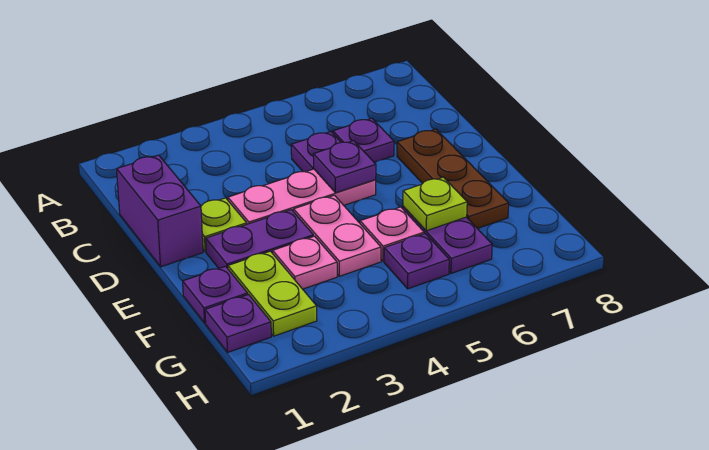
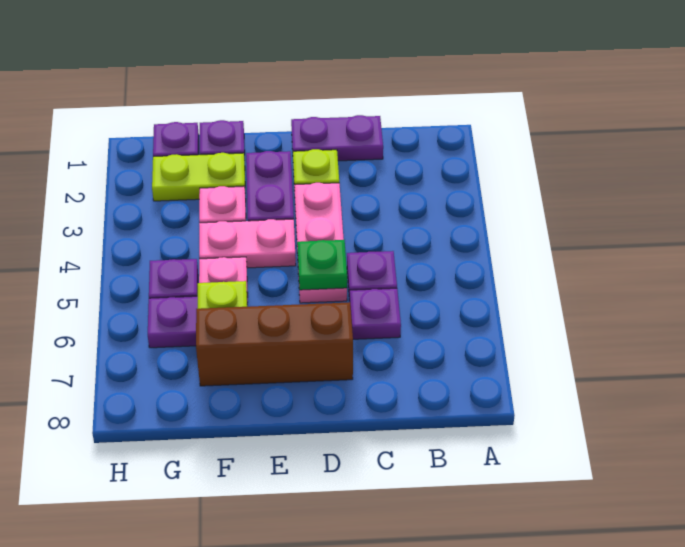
purple 1x2 brick [117,155,203,267] -> purple 1x2 plate [291,115,383,161]
purple 1x1 plate [313,141,376,193] -> green 1x1 plate [297,240,347,290]
brown 1x3 plate [397,129,509,229] -> brown 1x3 brick [196,302,353,386]

